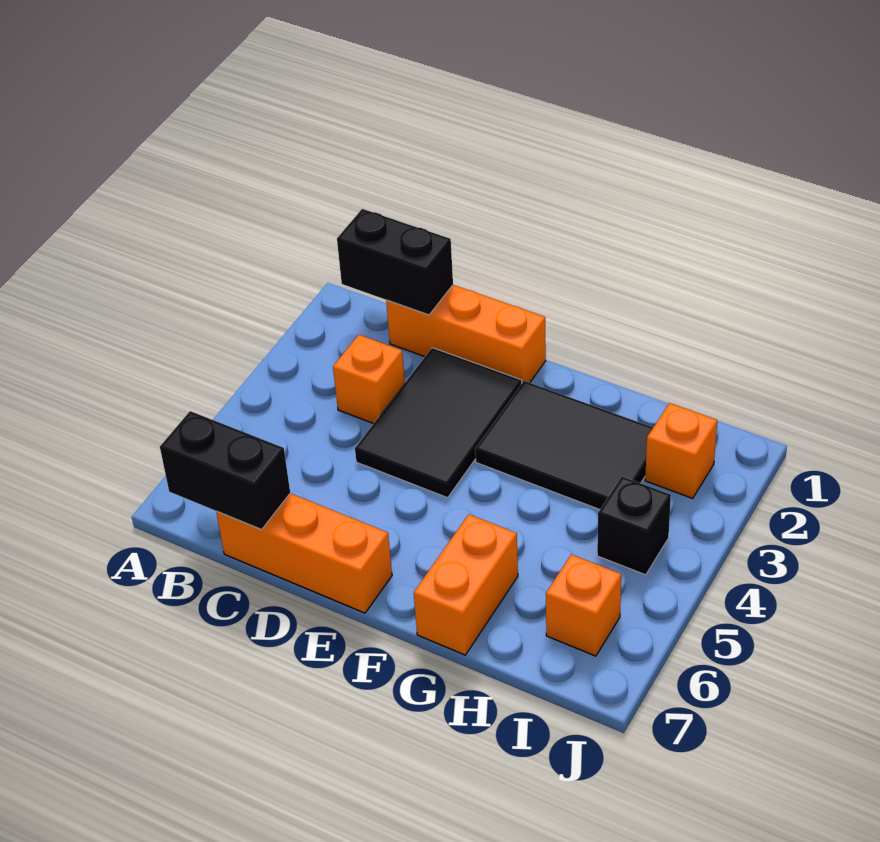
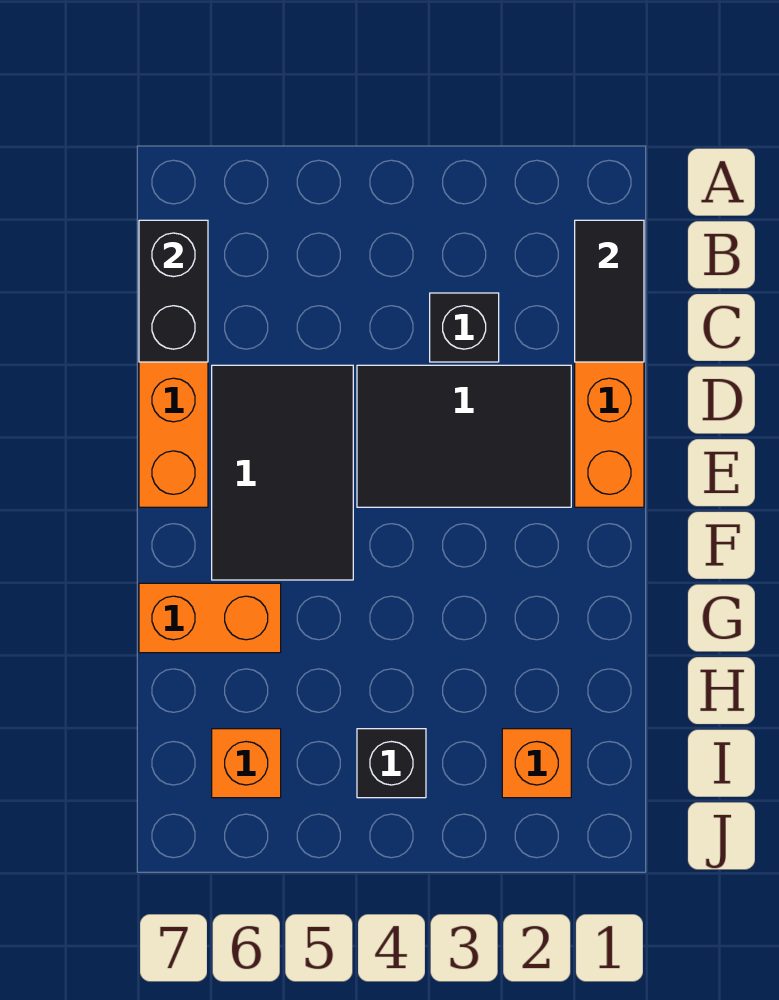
black 1x2 brick [337,209,453,315] -> black 1x2 tile [575,220,644,362]
orange 1x1 brick [333,335,405,424] -> black 1x1 brick [430,293,499,362]
black 2x3 tile [475,381,653,510] -> black 2x3 tile moved to [212,365,353,580]

